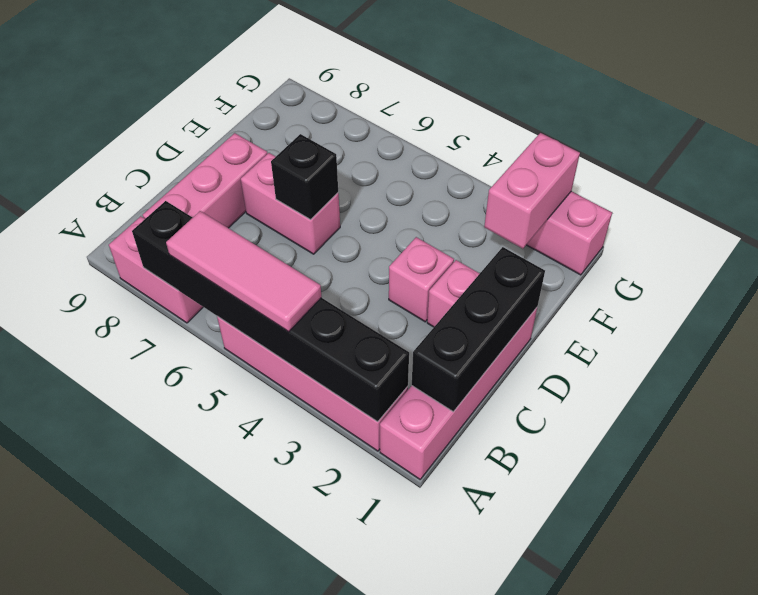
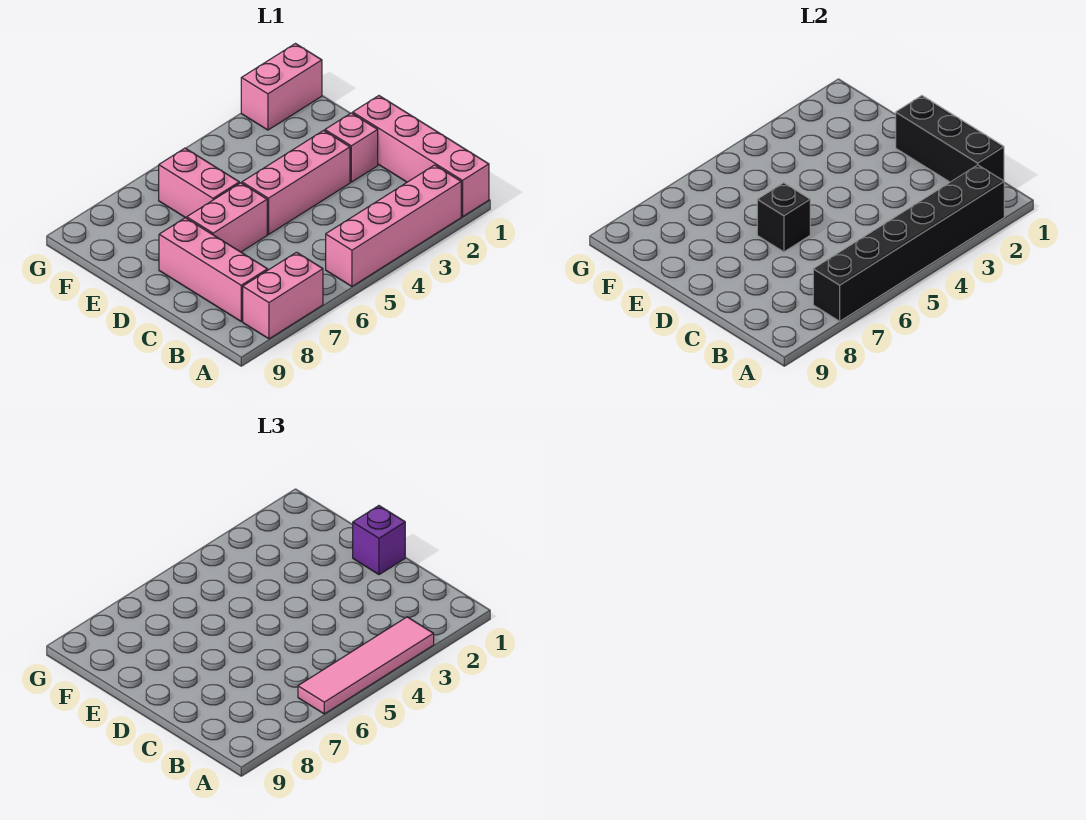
pink 1x3 tile [166,211,322,332] -> pink 1x4 tile [298,617,434,714]
none -> purple 1x1 brick [353,506,405,575]
pink 1x1 brick [389,237,454,322] -> pink 1x3 brick [242,130,350,234]
pink 1x2 brick [484,133,580,249] -> pink 1x2 brick moved to [159,148,239,218]

